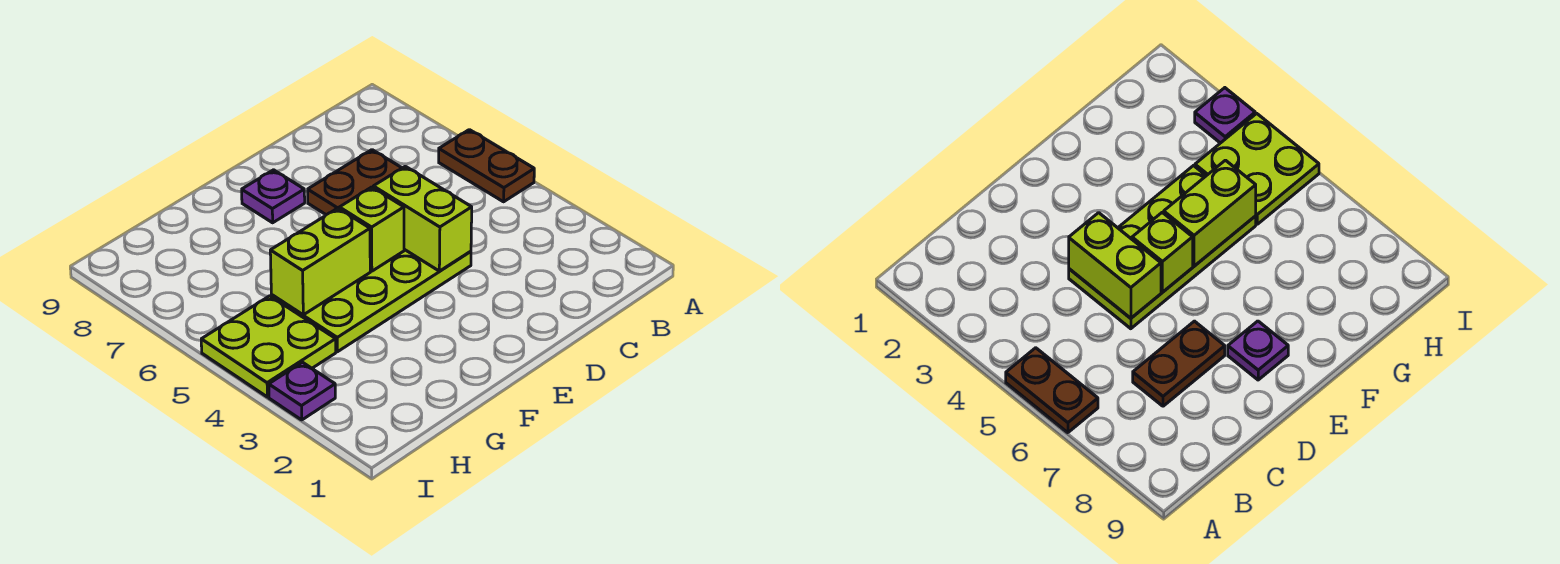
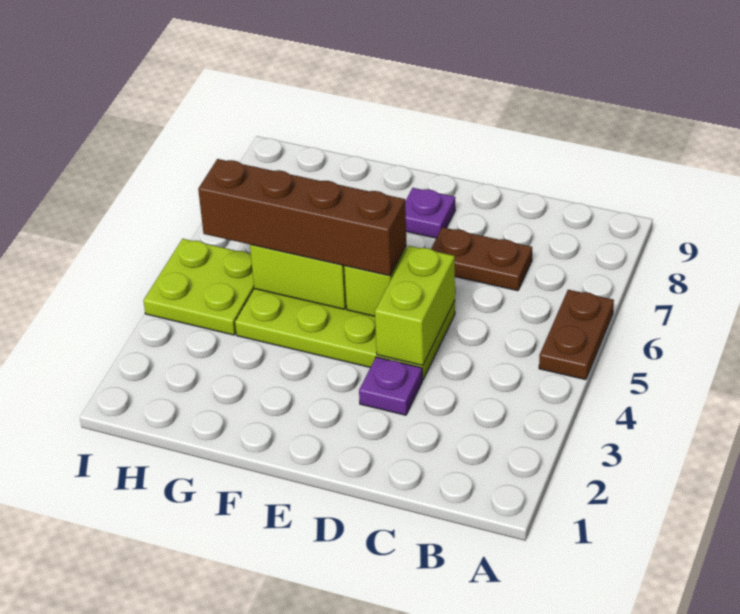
none -> brown 1x4 brick [198,159,406,276]
purple 1x1 plate [269,362,335,420] -> purple 1x1 plate moved to [359,357,422,415]

